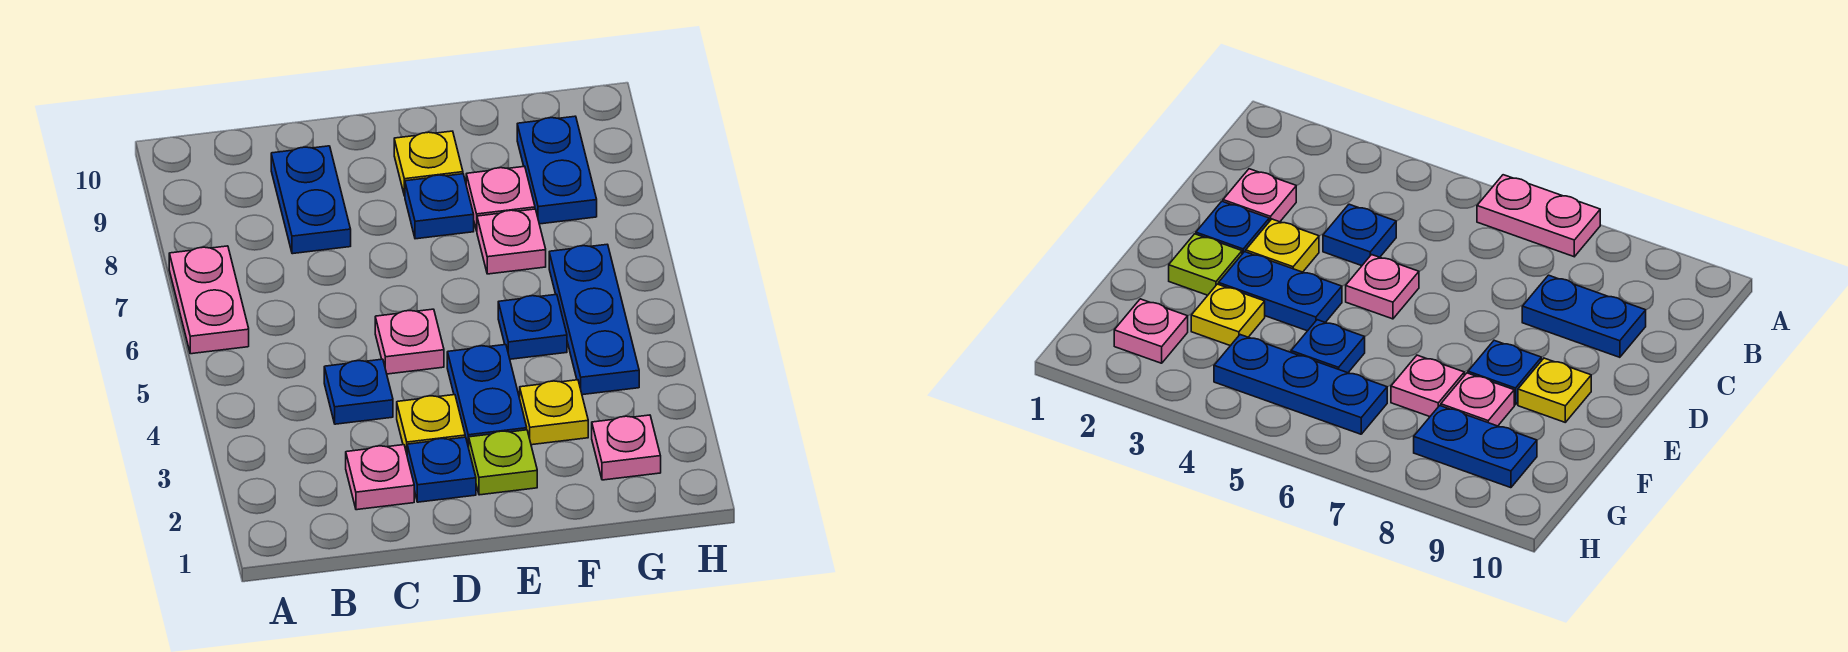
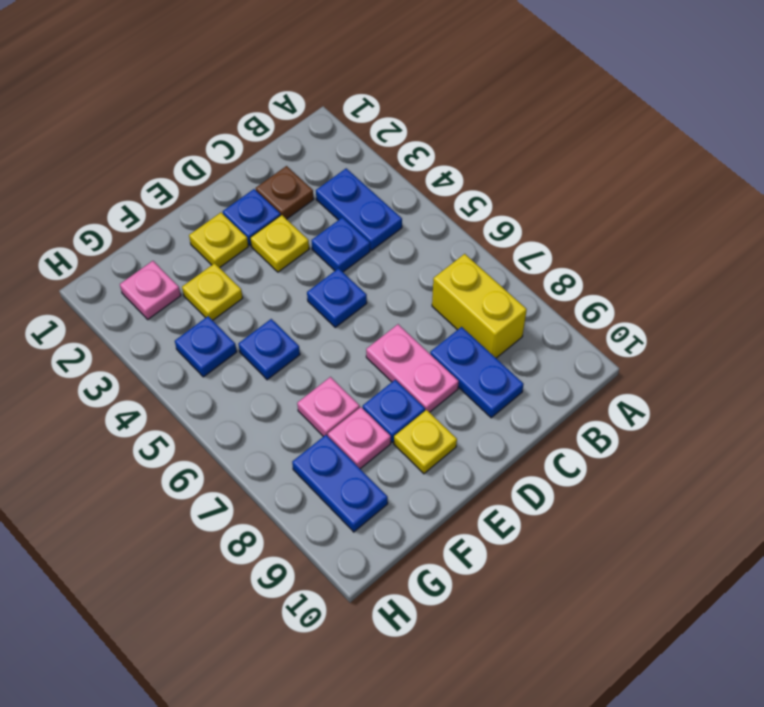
pink 1x2 plate [169,246,249,354] -> pink 1x2 plate moved to [366,324,459,412]
none -> yellow 1x2 brick [432,254,527,358]
pink 1x1 plate [346,445,414,510] -> brown 1x1 plate [256,166,314,219]
pink 1x1 plate [375,309,444,374] -> blue 1x1 plate [307,268,367,327]
lime 1x1 plate [469,430,537,495] -> yellow 1x1 plate [189,213,248,268]
blue 1x2 plate [447,345,527,448] -> blue 1x2 plate moved to [316,168,402,250]
blue 1x3 plate [549,244,639,395] -> blue 1x1 plate [175,316,237,377]

